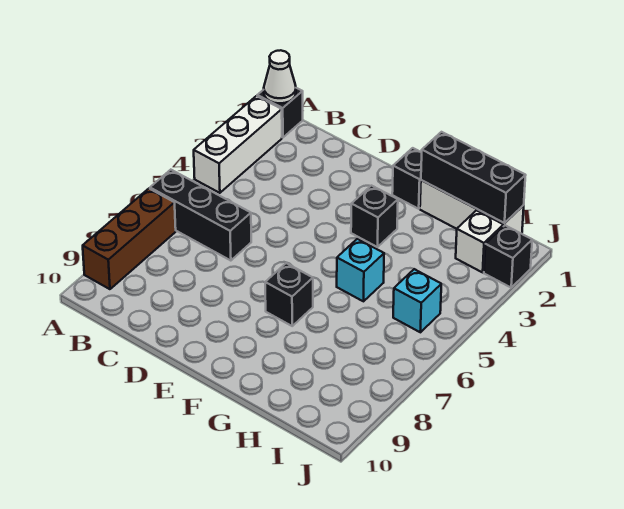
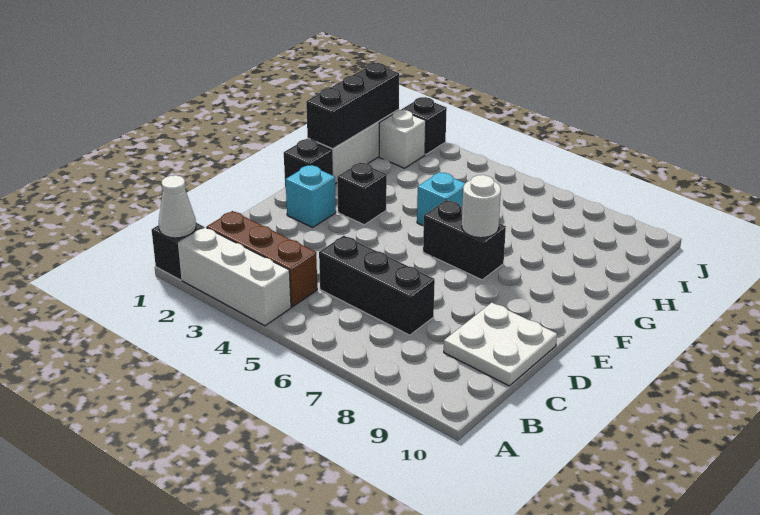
black 1x3 brick [150,170,251,261] -> black 1x3 brick turned to [319,236,435,335]
brown 1x3 brick [83,189,176,289] -> brown 1x3 brick moved to [207,211,317,307]
none -> white 2x2 plate [444,303,557,386]
black 1x1 brick [265,263,313,326] -> black 1x2 brick [423,200,506,280]
none -> white 1x1 round brick [462,175,501,238]
cyan 1x1 brick [393,269,441,332] -> cyan 1x1 brick moved to [286,165,336,227]

